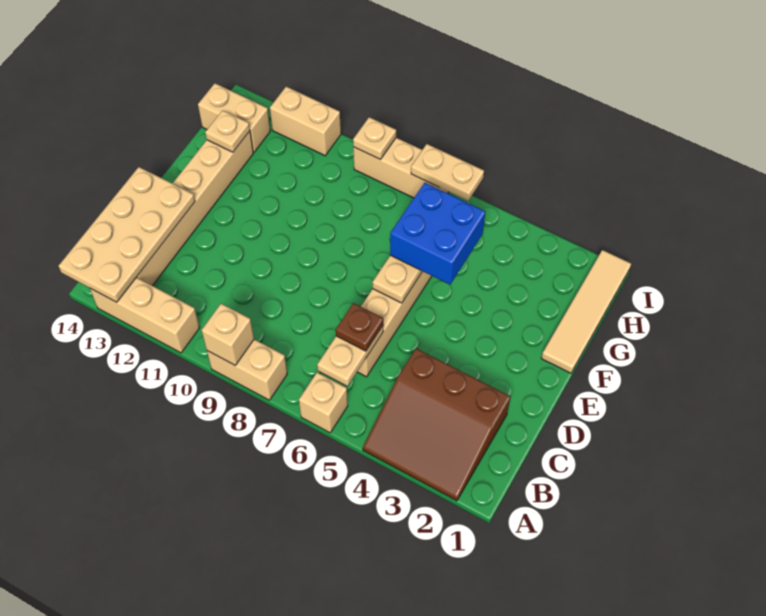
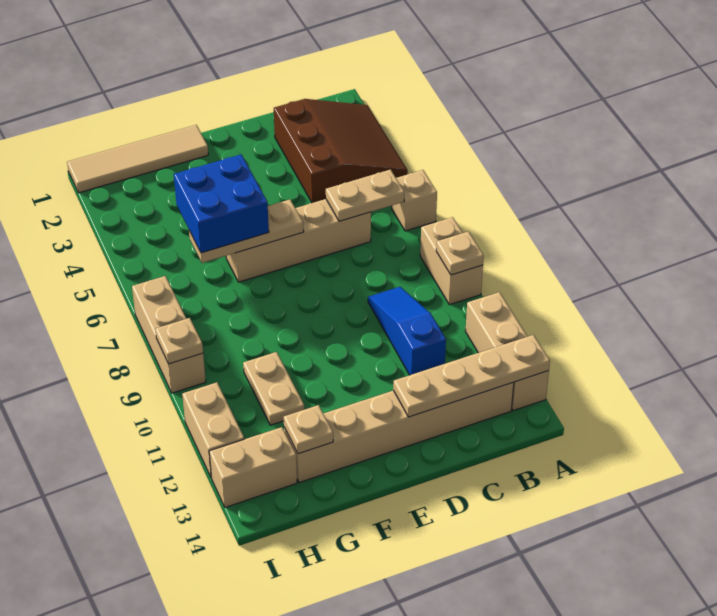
tan 1x1 brick [202,304,254,365] -> tan 1x1 plate [436,232,484,275]
tan 2x4 plate [59,167,195,302] -> tan 1x4 plate [393,335,550,417]
brown 1x1 plate [336,303,383,351] -> none
none -> blue 1x3 slope [368,287,446,375]
tan 1x2 brick [198,83,270,152] -> tan 1x2 brick turned to [209,427,297,507]
tan 1x2 plate [411,144,484,201] -> tan 1x2 plate moved to [243,352,304,425]

